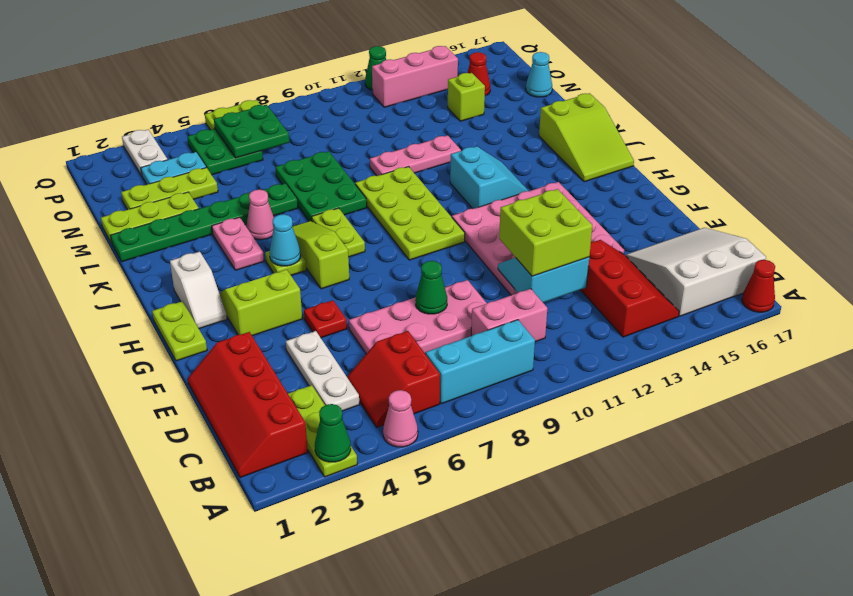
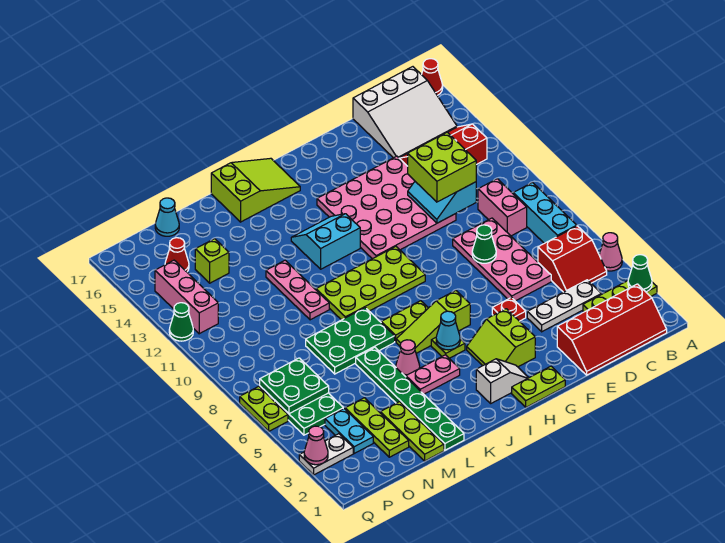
white 3x3 slope [626,228,766,316] -> white 3x3 slope turned to [353,67,457,158]
none -> pink 1x1 cone [304,426,328,465]

